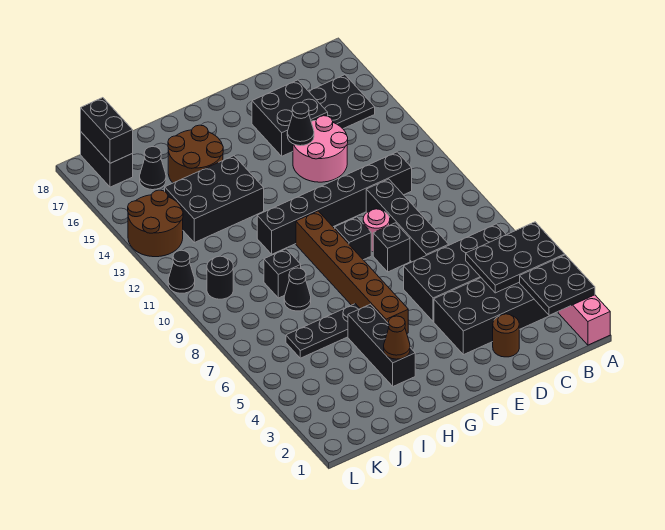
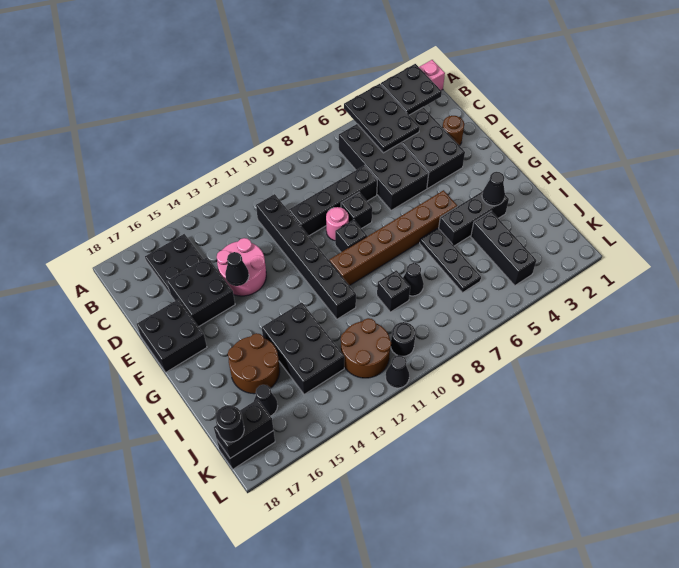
none -> black 2x2 brick [137,299,207,372]
brown 1x1 cone [384,316,410,359] -> black 1x1 cone [482,172,505,206]
none -> black 1x3 brick [471,211,536,286]
brown 2x2 round brick [128,190,183,257] -> brown 2x2 round brick moved to [341,318,391,378]
none -> black 1x1 round brick [215,405,244,442]

